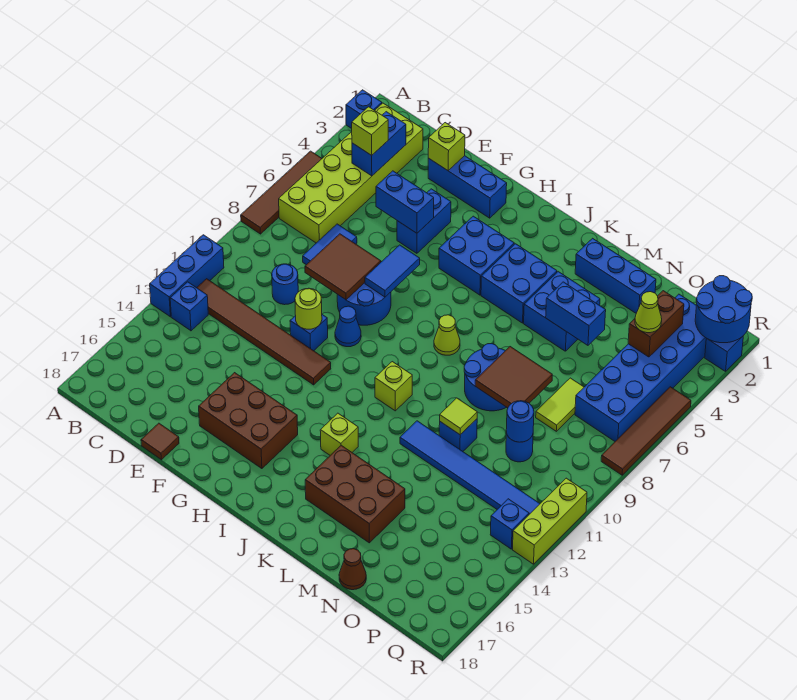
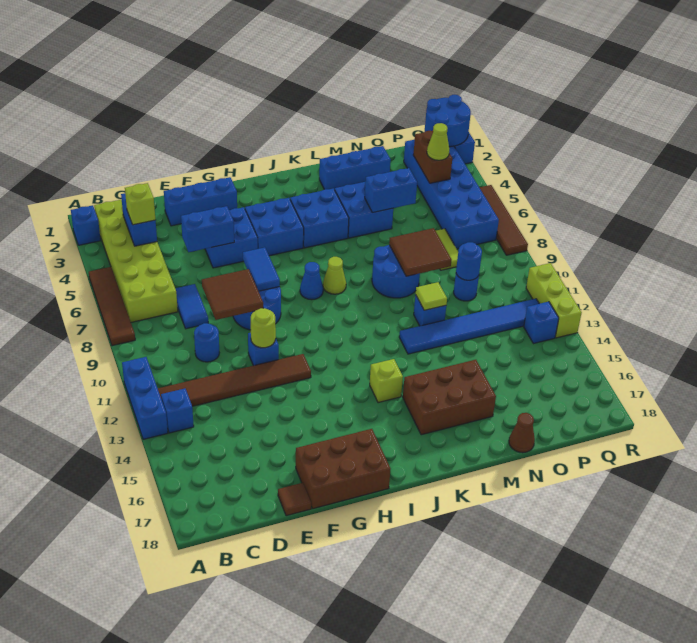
lime 1x1 brick [428,123,465,170] -> none
blue 1x2 brick [397,189,451,253] -> blue 2x2 brick [205,207,258,268]
brown 2x3 brick [199,373,298,469] -> brown 2x3 brick moved to [296,429,390,509]
blue 1x1 cone [335,306,361,347] -> blue 1x1 cone moved to [300,262,323,300]
lime 1x1 brick [375,362,412,411] -> none

